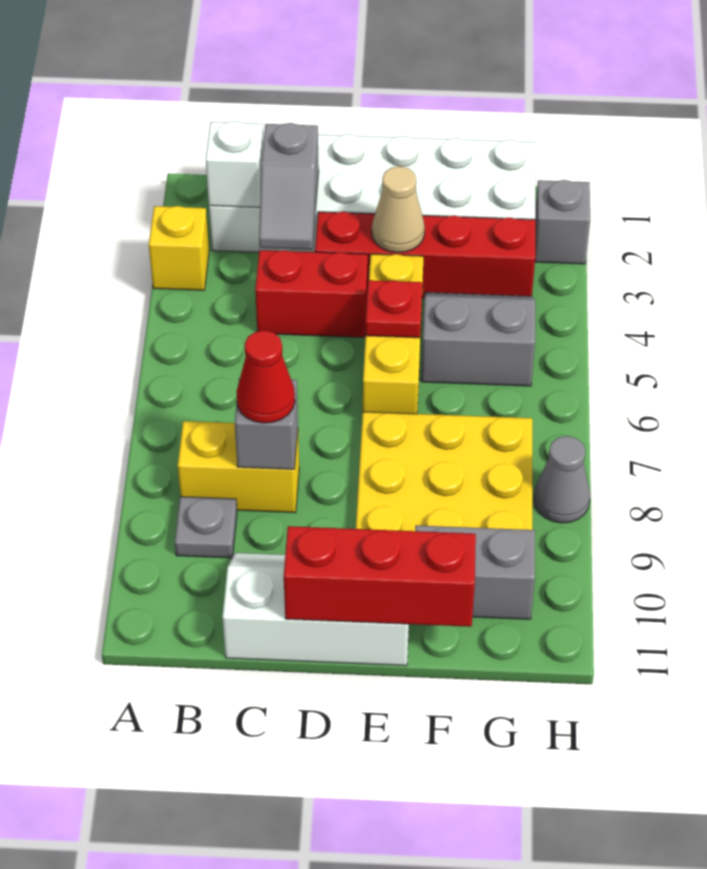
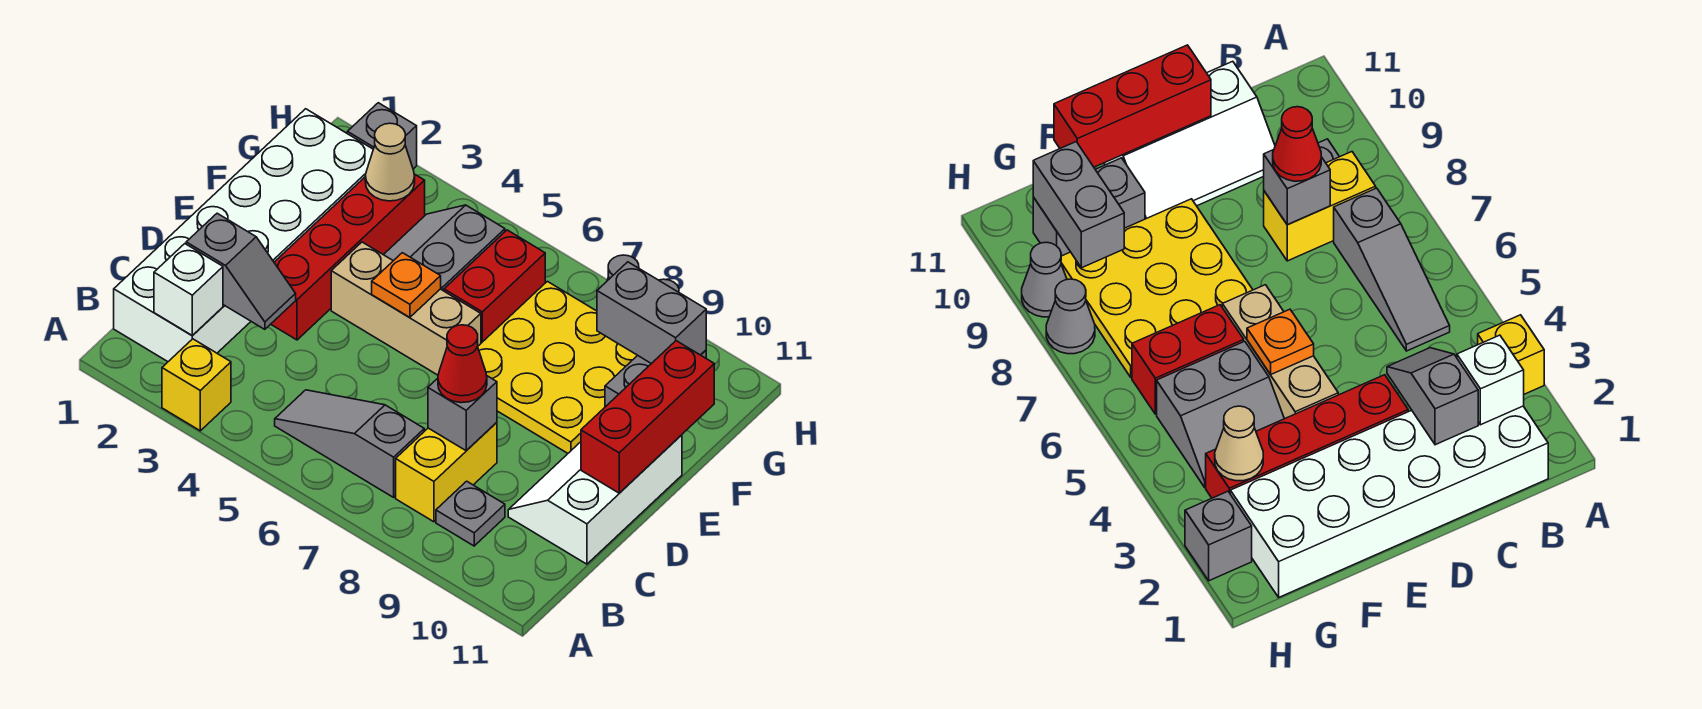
none -> grey 1x3 slope [275,390,424,497]
red 1x2 brick [255,250,368,337] -> red 1x2 brick moved to [444,230,545,343]
tan 1x1 cone [372,166,425,253] -> tan 1x1 cone moved to [365,123,415,201]
yellow 1x3 brick [363,254,424,414] -> tan 1x3 brick [331,242,481,375]
red 1x1 plate [365,280,422,338] -> orange 1x1 plate [372,253,441,318]
none -> grey 1x2 brick [597,262,706,364]
none -> grey 1x1 cone [1022,242,1067,317]

